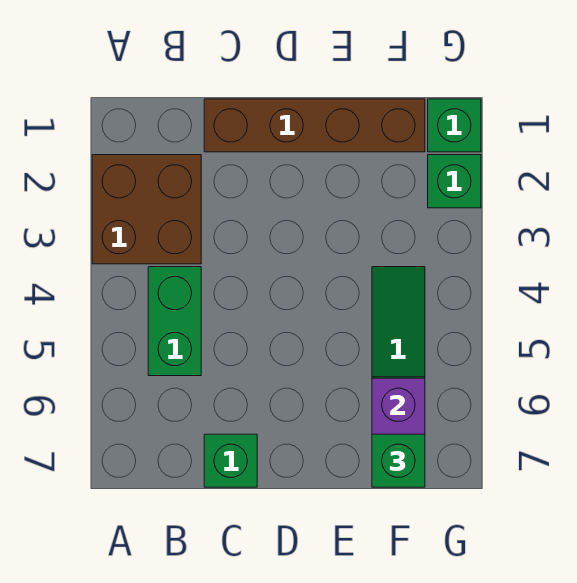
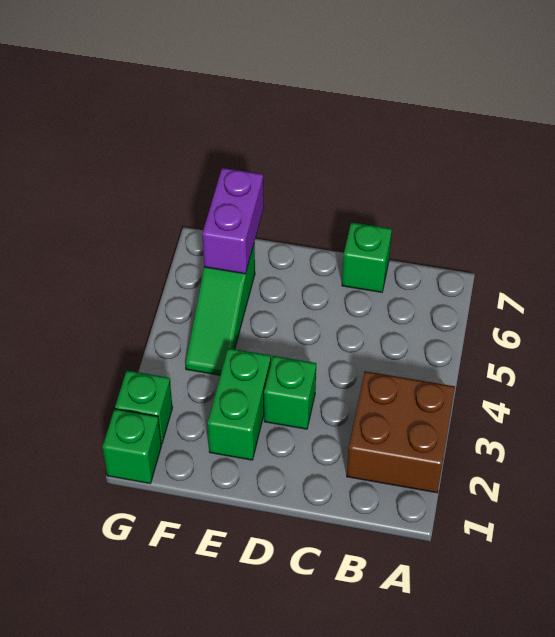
green 1x2 brick [148,267,201,376] -> green 1x2 brick moved to [207,348,271,460]
brown 1x4 brick [204,99,425,152] -> none
green 1x1 brick [372,434,425,487] -> green 1x1 brick moved to [264,356,316,429]

